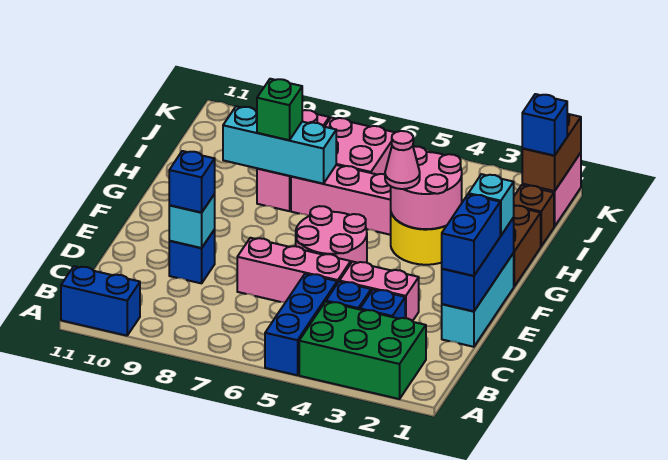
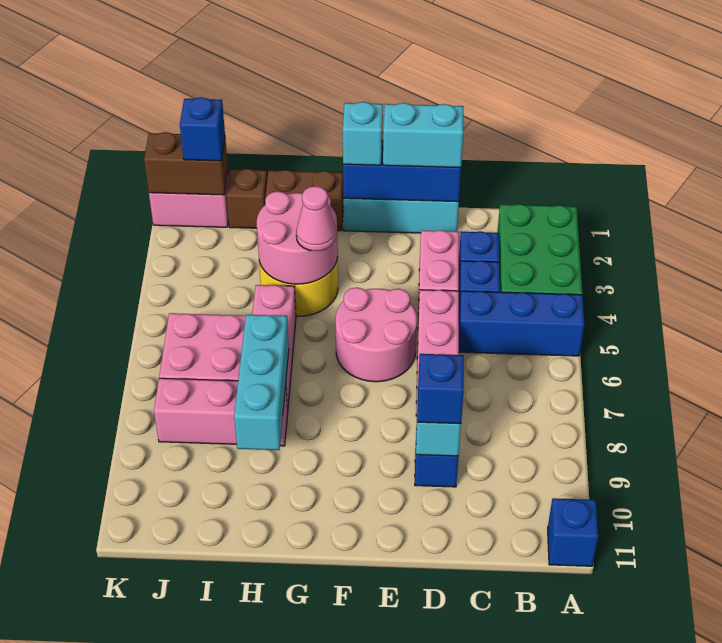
blue 1x2 brick [61,266,140,336] -> blue 1x1 brick [548,498,598,566]
blue 1x2 brick [442,194,500,276] -> cyan 1x2 brick [383,103,463,168]
green 1x1 brick [257,79,302,140] -> none

